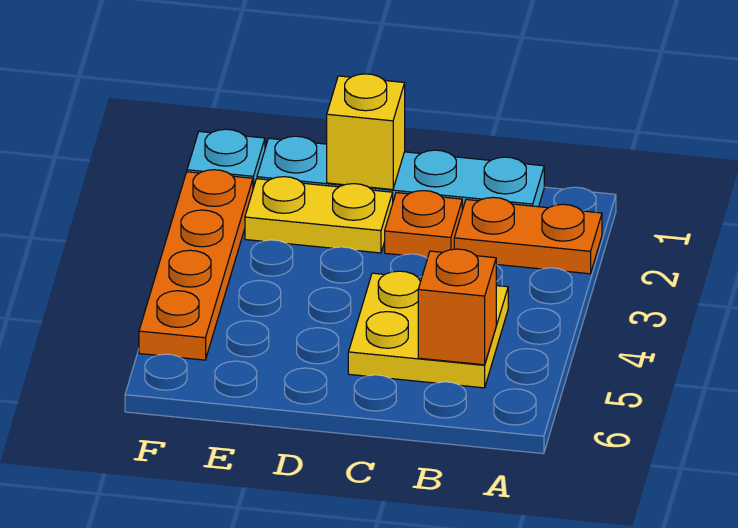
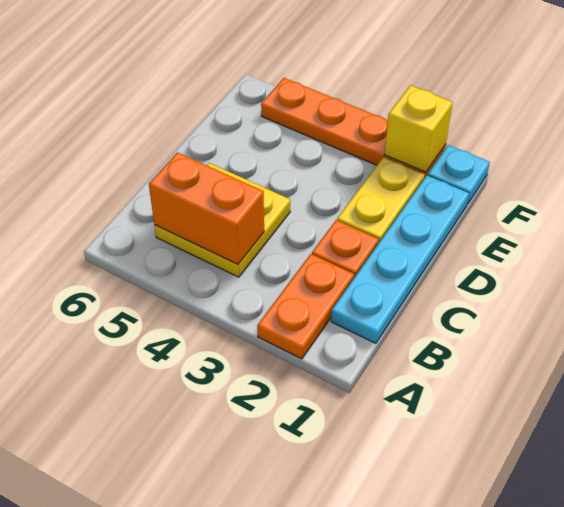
orange 1x1 brick [418,249,496,365] -> orange 1x2 brick [149,152,264,264]
yellow 1x1 brick [327,74,405,190] -> yellow 1x1 brick moved to [385,85,453,172]

